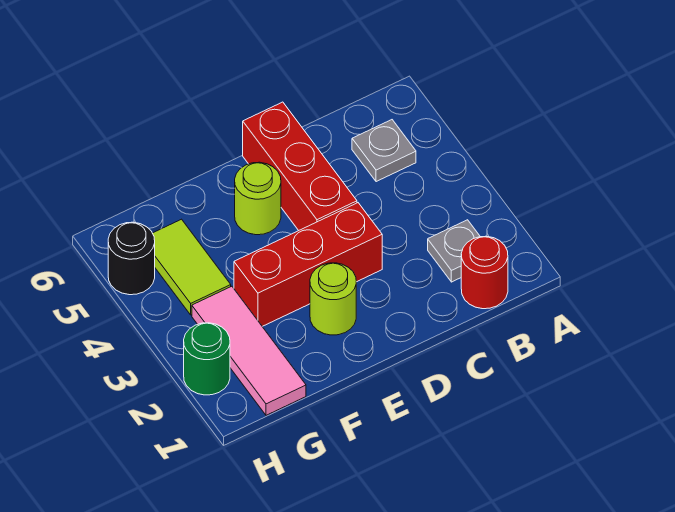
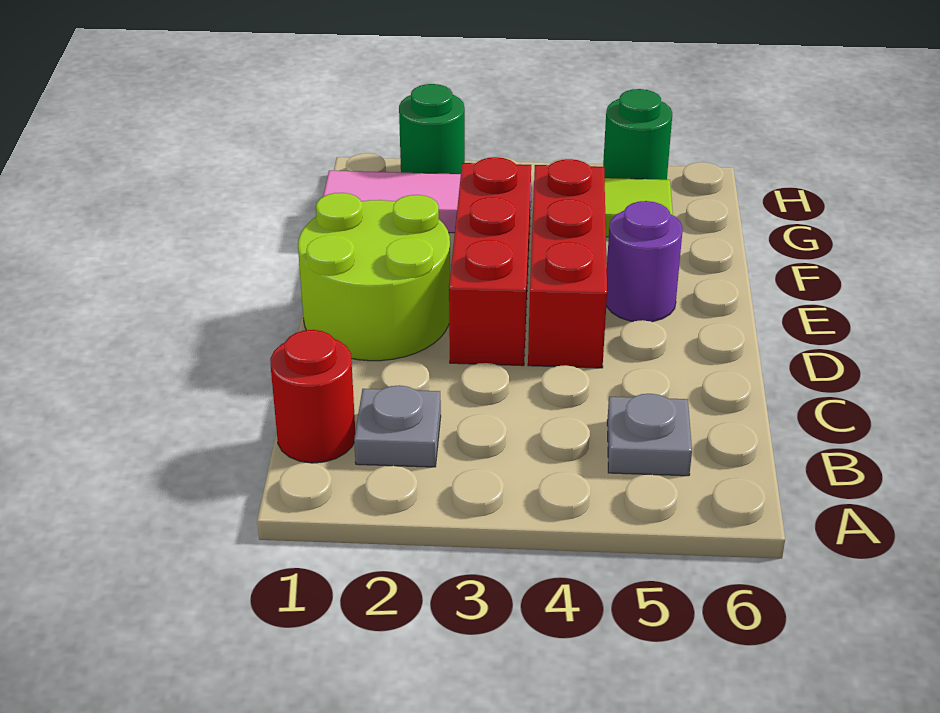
red 1x3 brick [243,102,357,231] -> red 1x3 brick turned to [528,159,607,368]
lime 1x1 round brick [310,263,356,335] -> lime 2x2 round brick [298,193,450,361]
lime 1x1 round brick [235,162,281,235] -> purple 1x1 round brick [606,201,683,322]
black 1x1 round brick [108,222,155,295] -> green 1x1 round brick [603,89,672,180]

